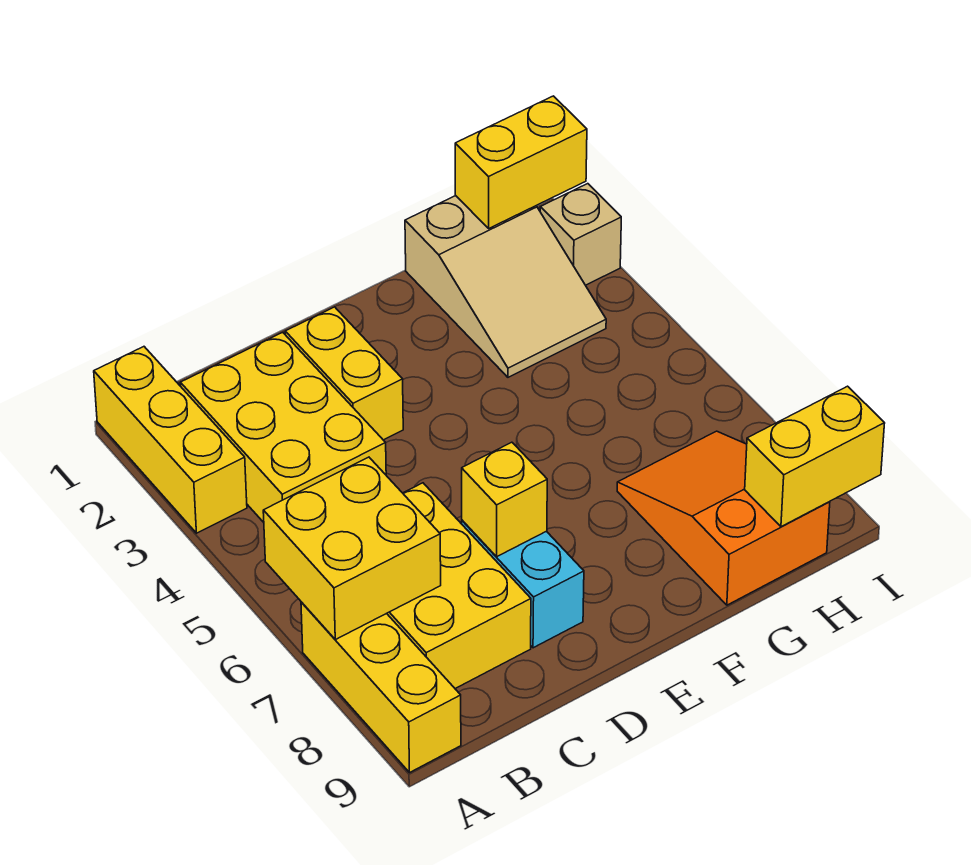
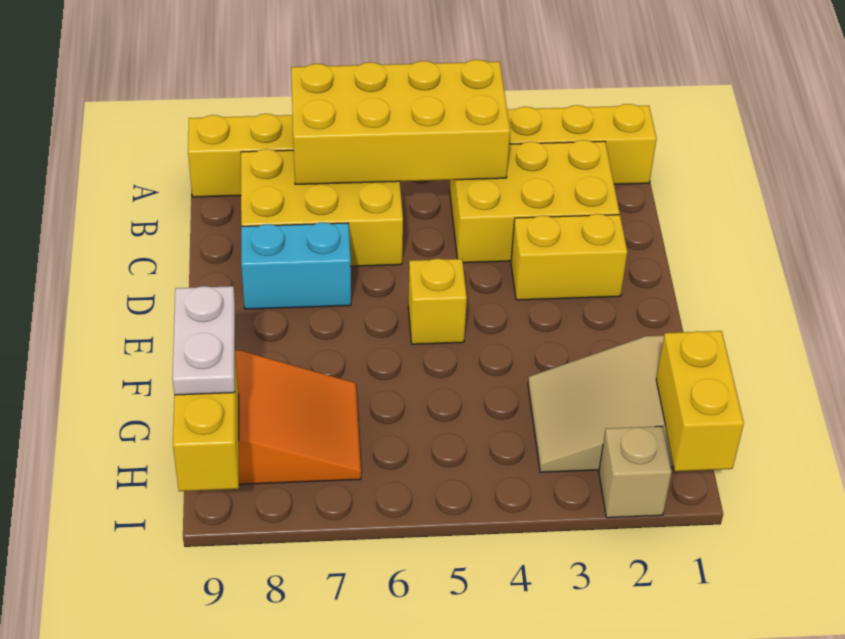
yellow 2x2 brick [263,457,441,640] -> yellow 2x4 brick [291,60,510,184]
yellow 1x1 brick [462,442,547,557] -> yellow 1x1 brick moved to [408,259,467,344]
none -> white 1x2 plate [172,286,235,395]

